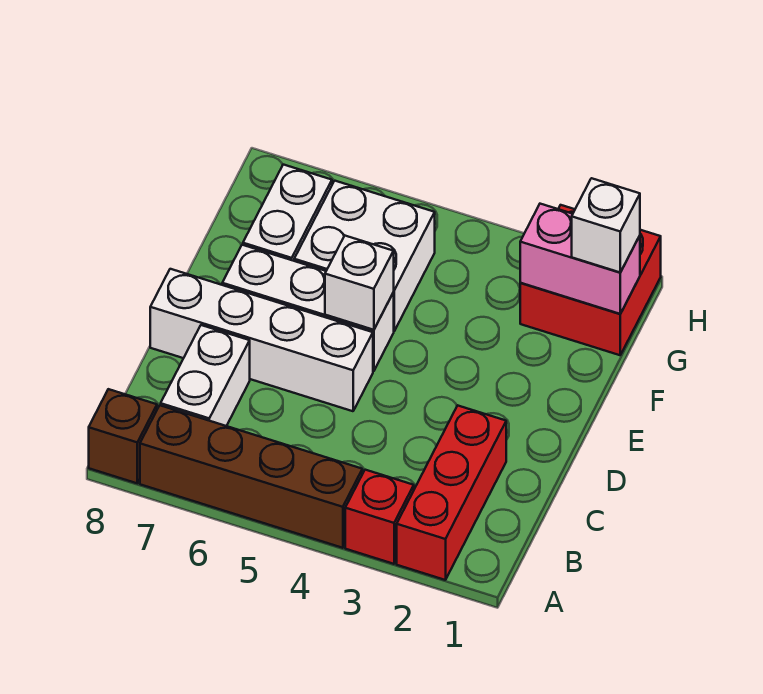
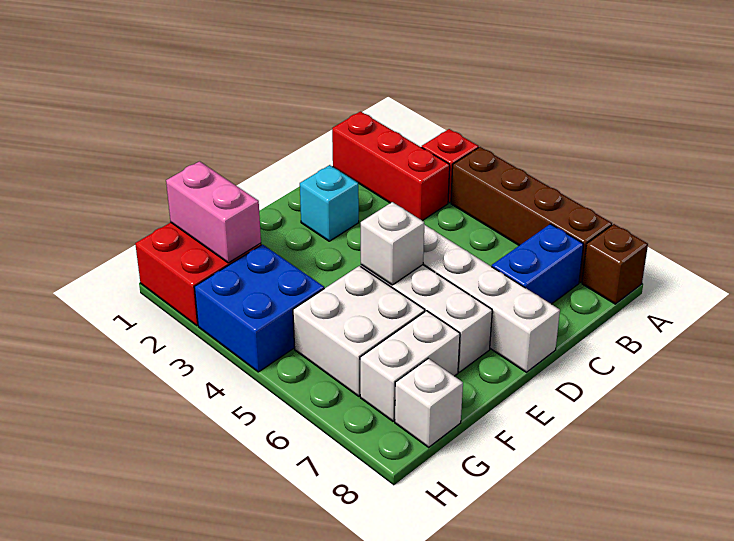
red 1x3 brick [397,406,506,580] -> red 1x3 brick turned to [332,112,450,221]
white 1x2 brick [161,325,250,426] -> blue 1x2 brick [492,224,584,304]
none -> cyan 1x1 brick [300,165,359,241]
white 1x1 brick [572,178,640,272] -> white 1x1 brick moved to [395,358,463,447]
none -> blue 2x2 brick [194,244,324,372]

